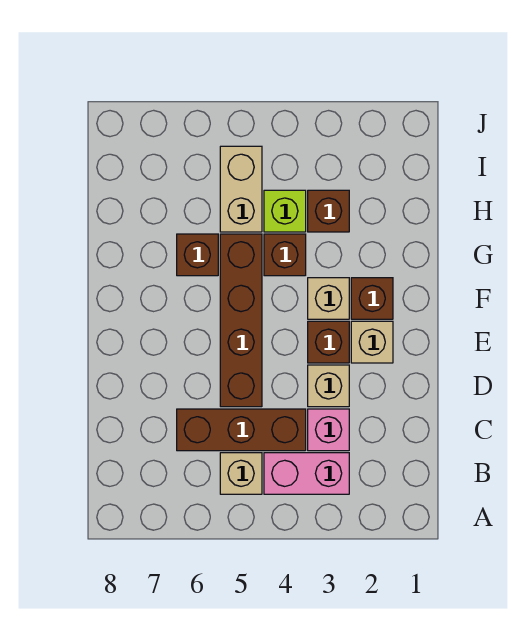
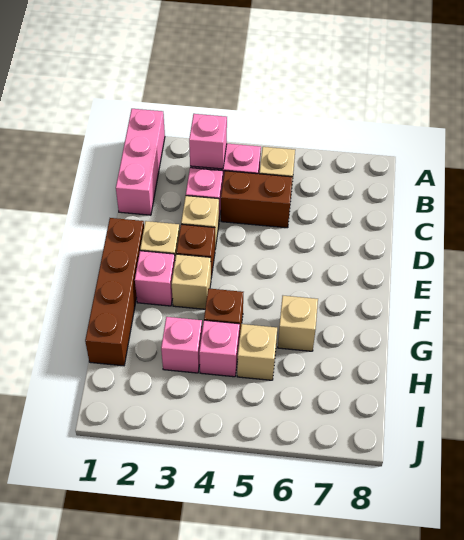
none -> pink 1x3 brick [116,109,165,215]
none -> pink 1x1 brick [189,114,227,169]
brown 1x3 brick [177,409,306,451] -> brown 1x2 brick [221,171,292,228]
brown 1x4 brick [220,234,262,407] -> brown 1x4 brick moved to [85,218,144,366]
brown 1x1 brick [351,278,393,319] -> pink 1x1 brick [135,251,175,306]
brown 1x1 brick [177,234,218,276] -> tan 1x1 brick [278,296,318,351]
brown 1x1 brick [308,190,349,232] -> pink 1x1 brick [161,317,202,373]
lime 1x1 brick [264,190,306,232] -> pink 1x1 brick [199,320,240,377]
tan 1x2 brick [220,146,262,232] -> tan 1x1 brick [237,324,277,380]

